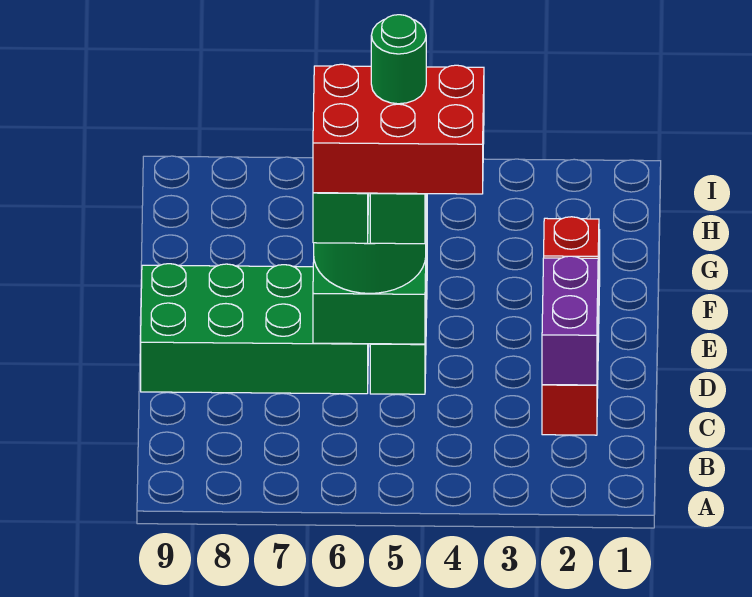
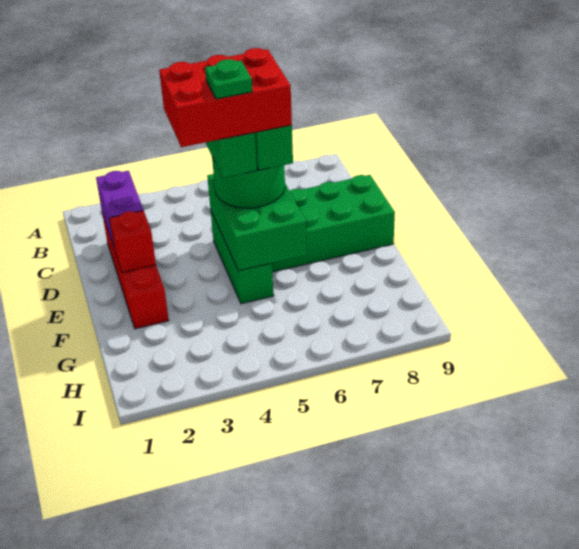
green 1x1 round brick [371,15,426,104] -> green 1x1 plate [205,59,253,99]

